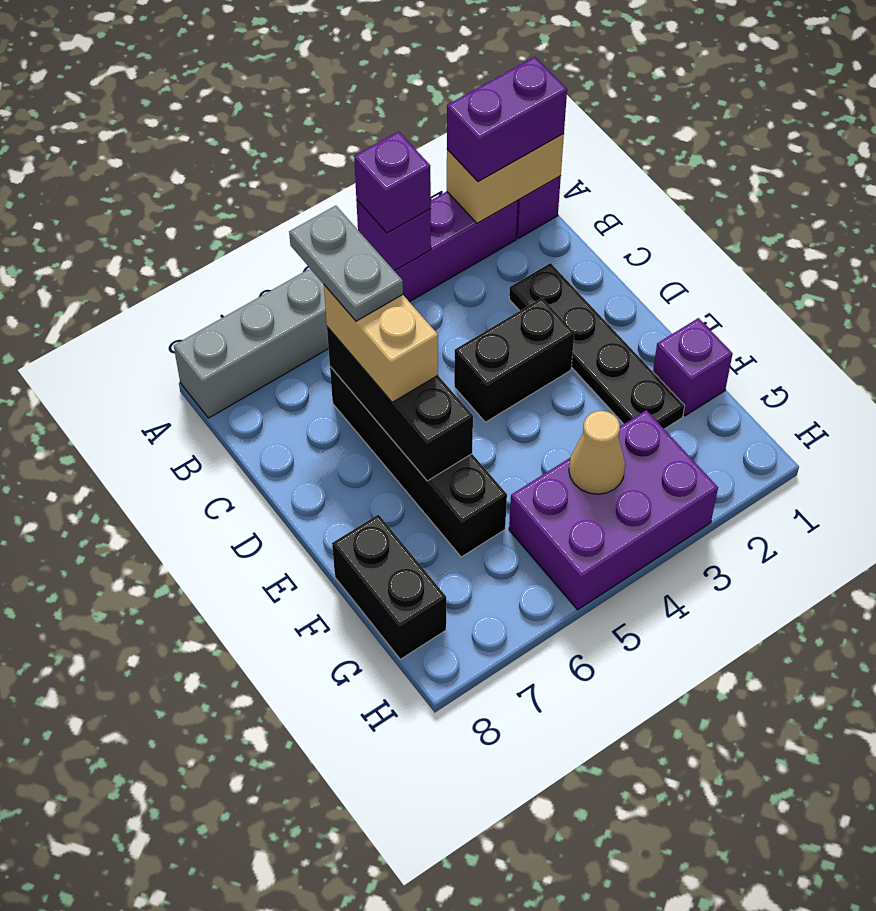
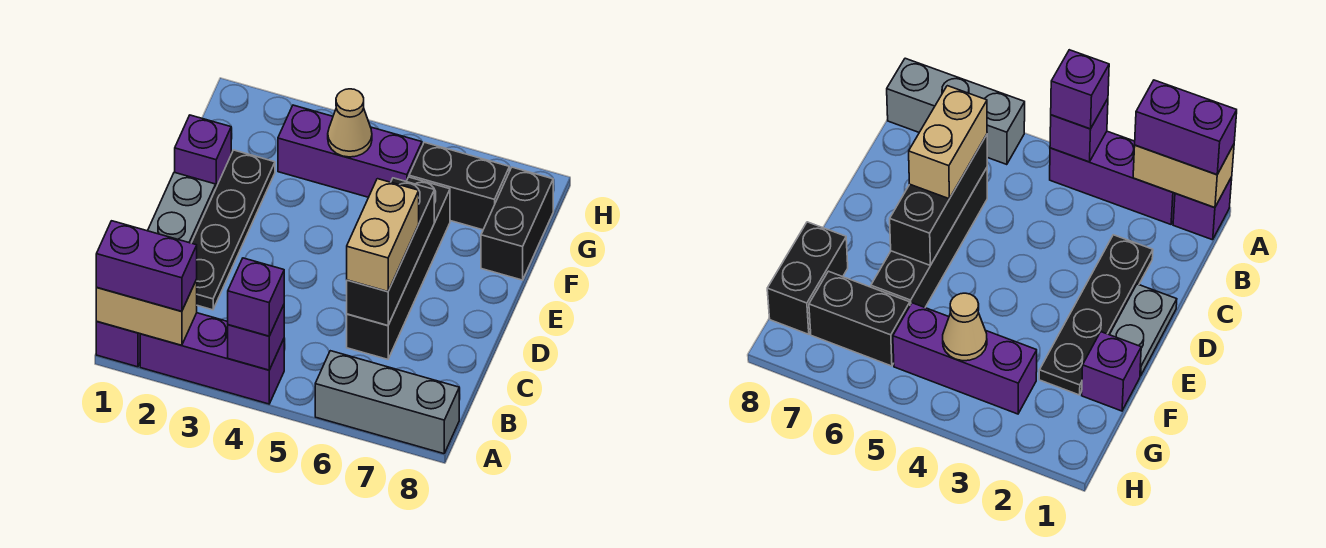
grey 1x2 plate [289,206,403,321] -> grey 1x2 plate moved to [148,172,216,243]
black 1x2 brick [454,298,574,422] -> black 1x2 brick moved to [409,142,509,230]
purple 2x3 brick [509,410,718,610] -> purple 1x3 brick [278,105,422,197]

